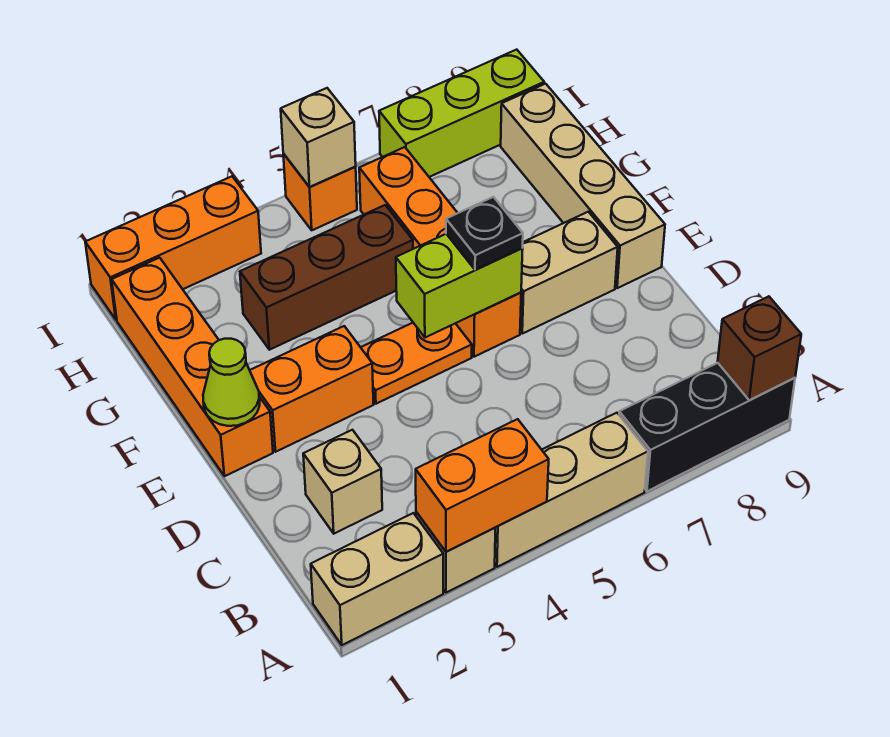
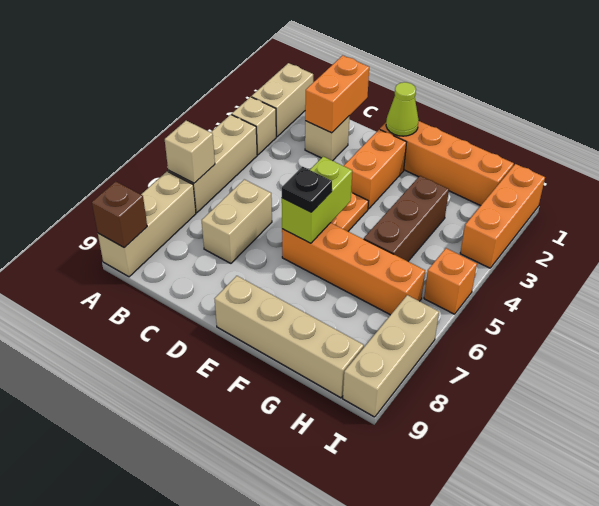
orange 1x2 brick [416,419,549,552] -> orange 1x2 brick moved to [305,55,369,133]
black 1x3 brick [619,363,795,491] -> tan 1x3 brick [98,171,196,277]
tan 1x2 brick [520,212,618,334] -> tan 1x2 brick moved to [202,179,272,263]
tan 1x1 brick [281,88,356,187] -> tan 1x1 brick moved to [165,121,215,183]
lime 1x3 brick [379,50,544,177] -> tan 1x3 brick [343,295,439,417]

